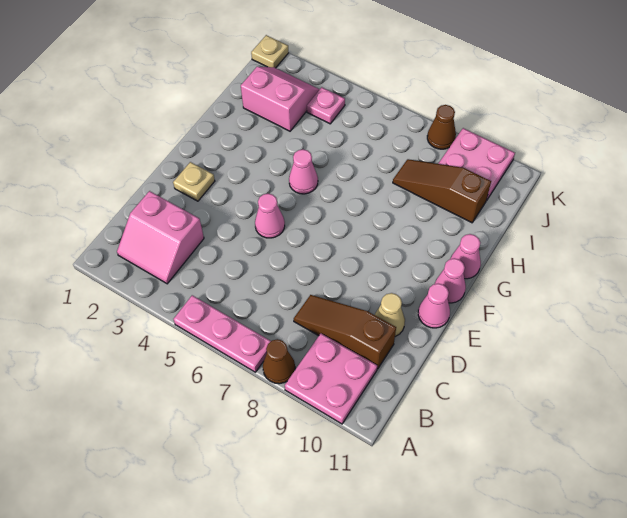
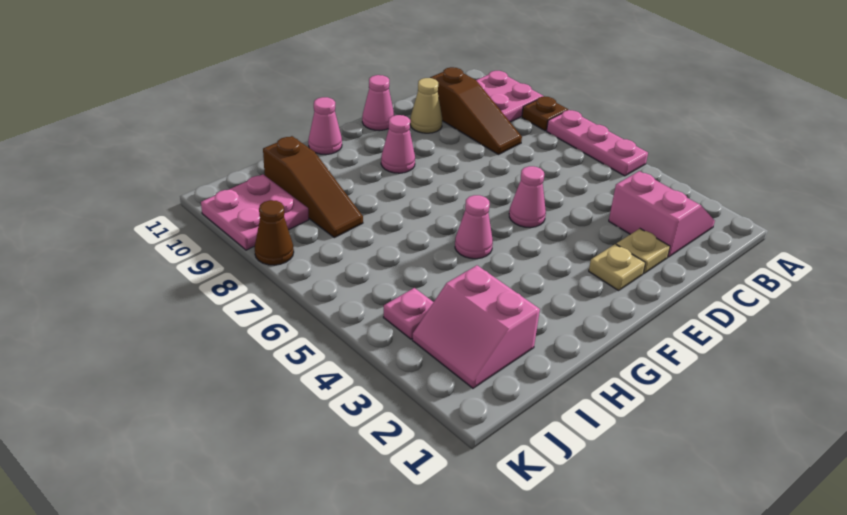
brown 1x1 cone [263,339,295,384] -> brown 1x1 plate [522,96,568,131]
pink 1x1 cone [435,258,466,303] -> pink 1x1 cone moved to [381,115,415,173]
tan 1x1 plate [251,35,289,68] -> tan 1x1 plate moved to [616,229,670,273]

